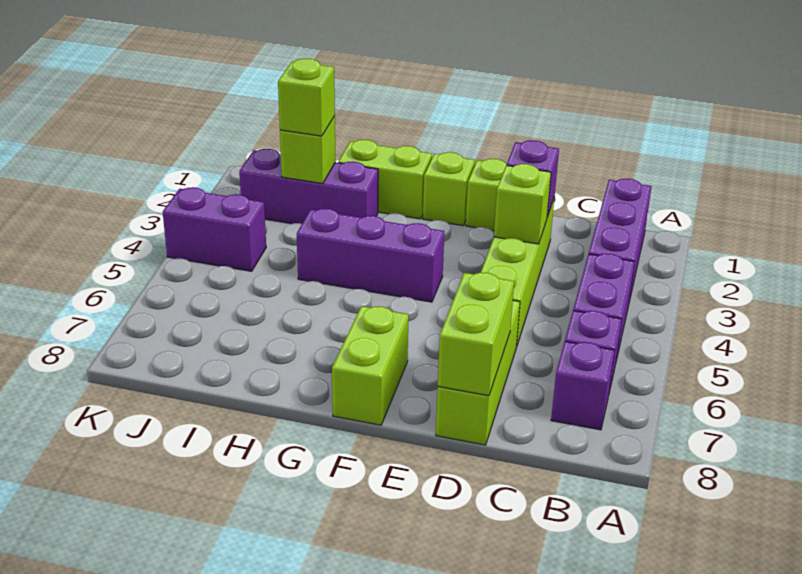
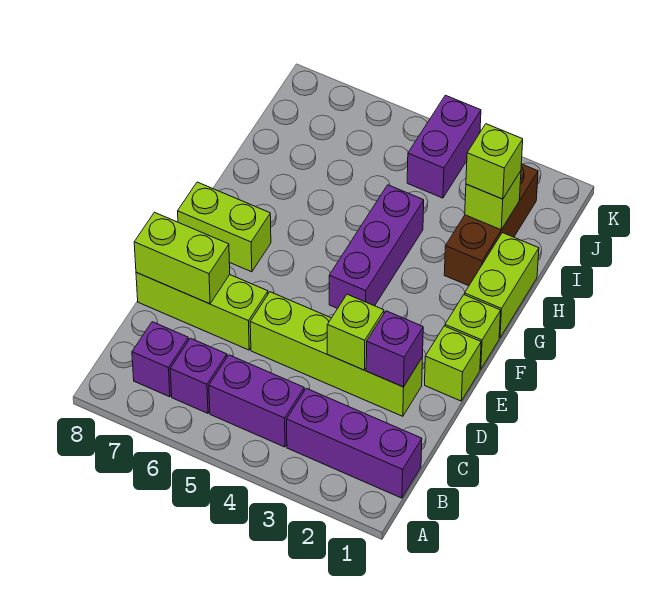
purple 1x3 brick [239,149,378,224] -> brown 1x3 brick [444,164,538,286]

